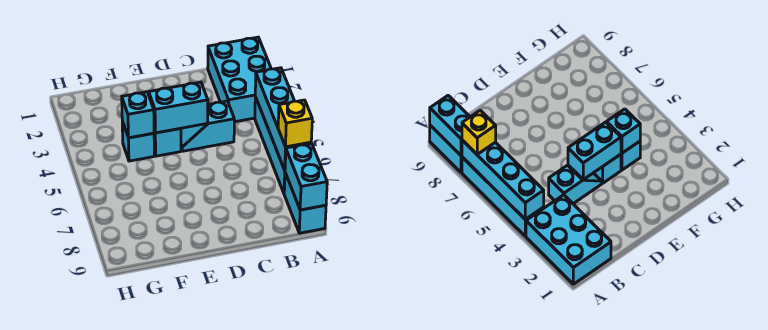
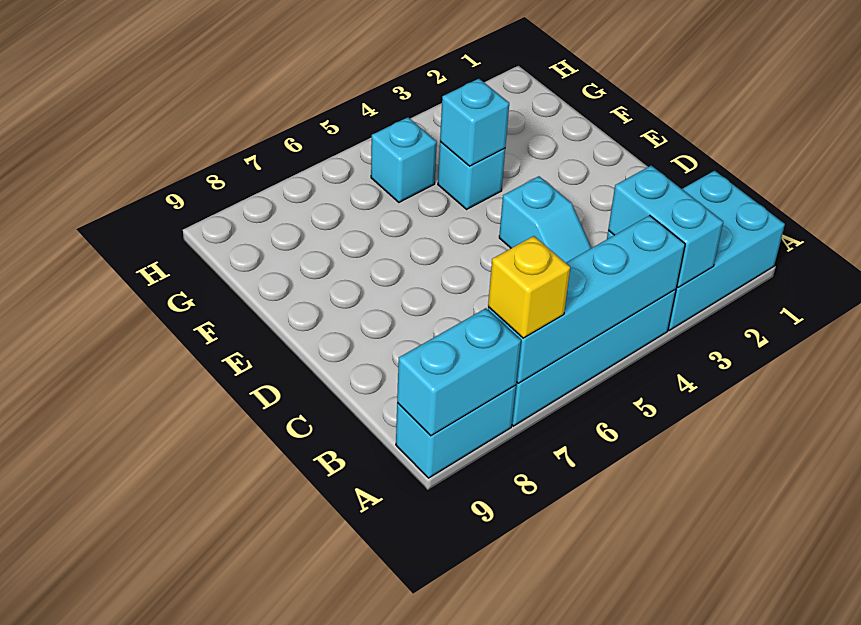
cyan 1x2 slope [181,101,234,151] -> cyan 1x2 slope turned to [499,176,591,263]
cyan 1x2 brick [148,82,208,133] -> cyan 1x2 brick moved to [608,165,723,287]
cyan 1x1 brick [154,128,181,156] -> cyan 1x1 brick moved to [371,117,437,202]

